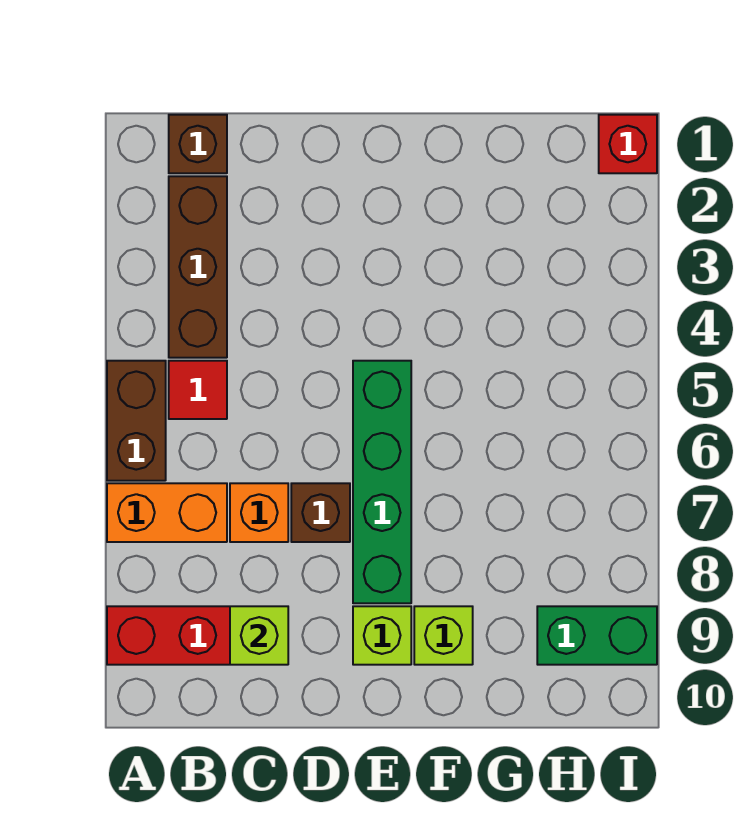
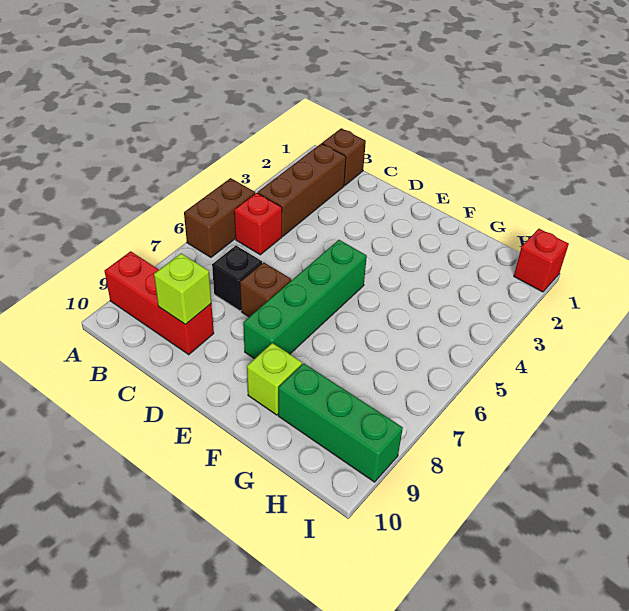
orange 1x2 brick [107,483,227,542] -> none
red 1x1 tile [169,361,227,419] -> red 1x1 brick [234,193,282,255]
orange 1x1 brick [230,483,288,542] -> black 1x1 brick [212,246,262,311]
lime 1x1 brick [353,606,411,665] -> none
green 1x2 brick [537,606,657,665] -> green 1x3 brick [278,363,403,482]

